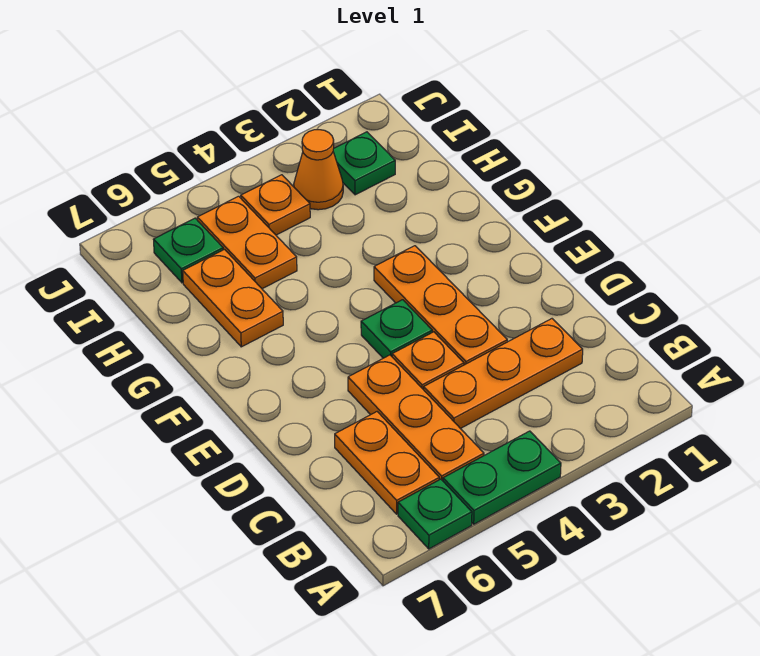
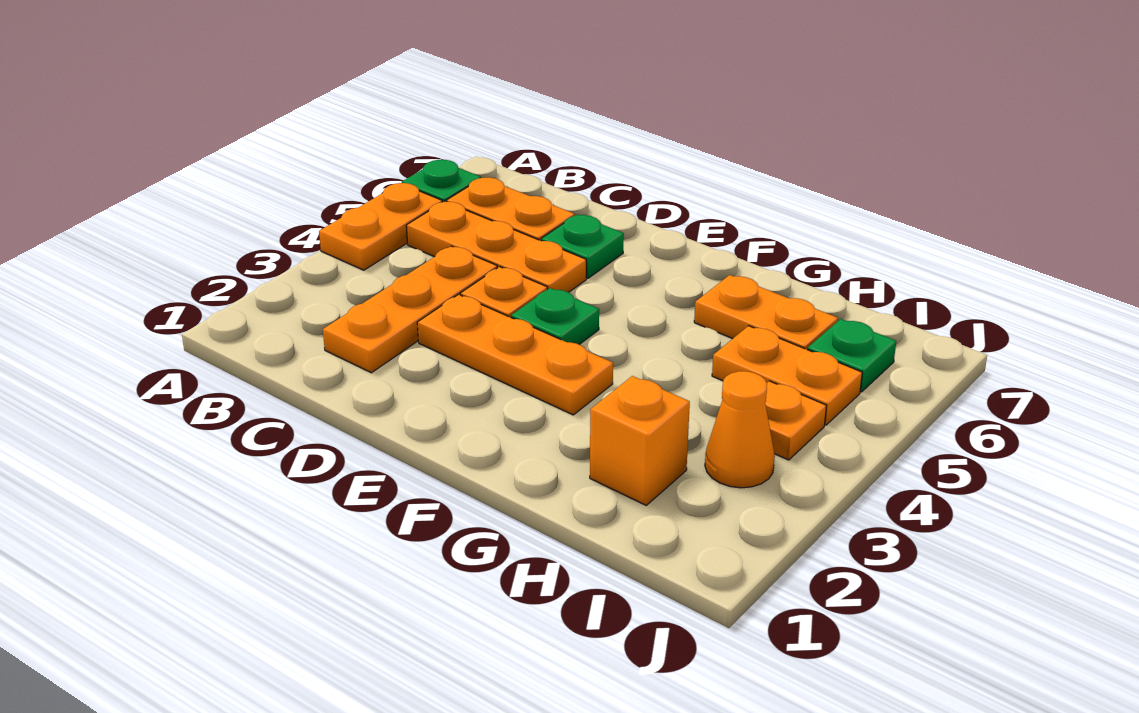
green 1x2 plate [443,431,561,524] -> orange 1x2 plate [319,183,442,270]
none -> orange 1x1 brick [590,376,690,505]
green 1x1 plate [333,132,395,195] -> green 1x1 plate moved to [541,215,624,278]

